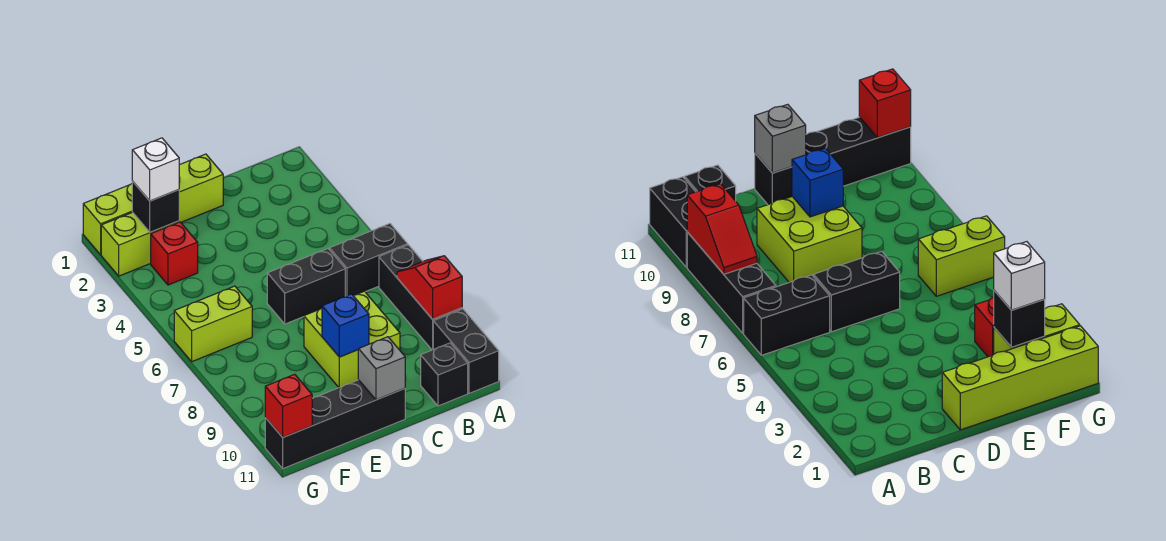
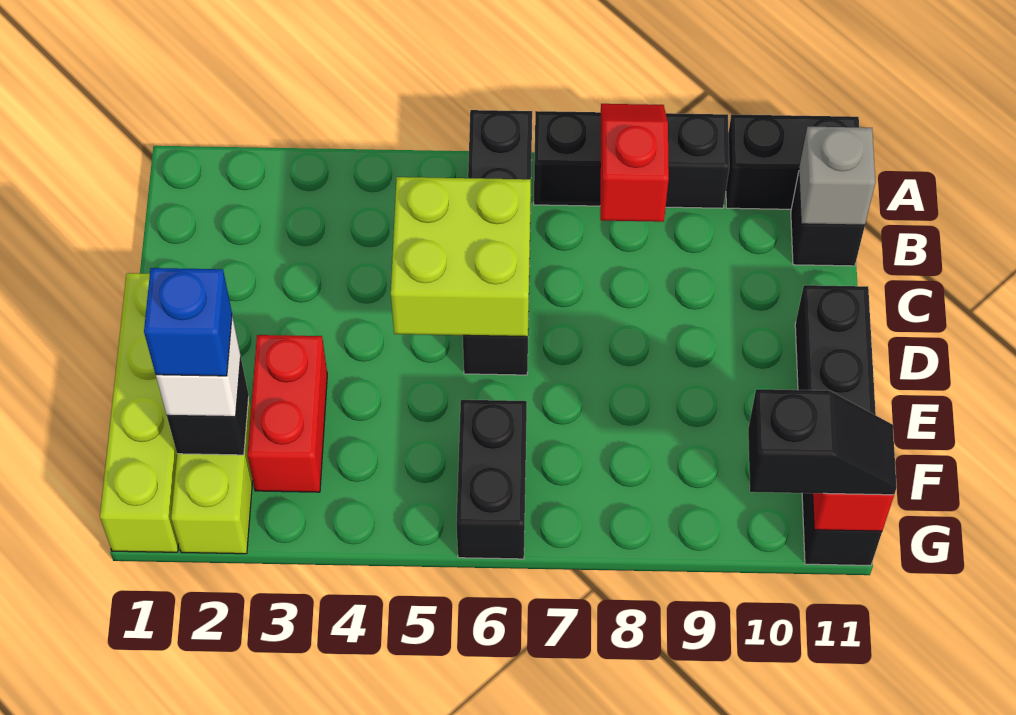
red 1x2 slope [397,256,462,319] -> red 1x2 slope turned to [600,104,669,222]
lime 2x2 brick [304,291,400,387] -> lime 2x2 brick moved to [391,177,531,337]
blue 1x1 brick [322,294,369,357] -> blue 1x1 brick moved to [144,268,232,376]
grey 1x1 brick [358,337,405,400] -> grey 1x1 brick moved to [799,127,875,225]
red 1x1 brick [151,222,198,285] -> red 1x2 brick [247,335,327,492]
lime 1x2 brick [174,286,252,362] -> black 1x2 brick [456,400,527,559]
none -> black 1x2 slope [748,389,897,495]

